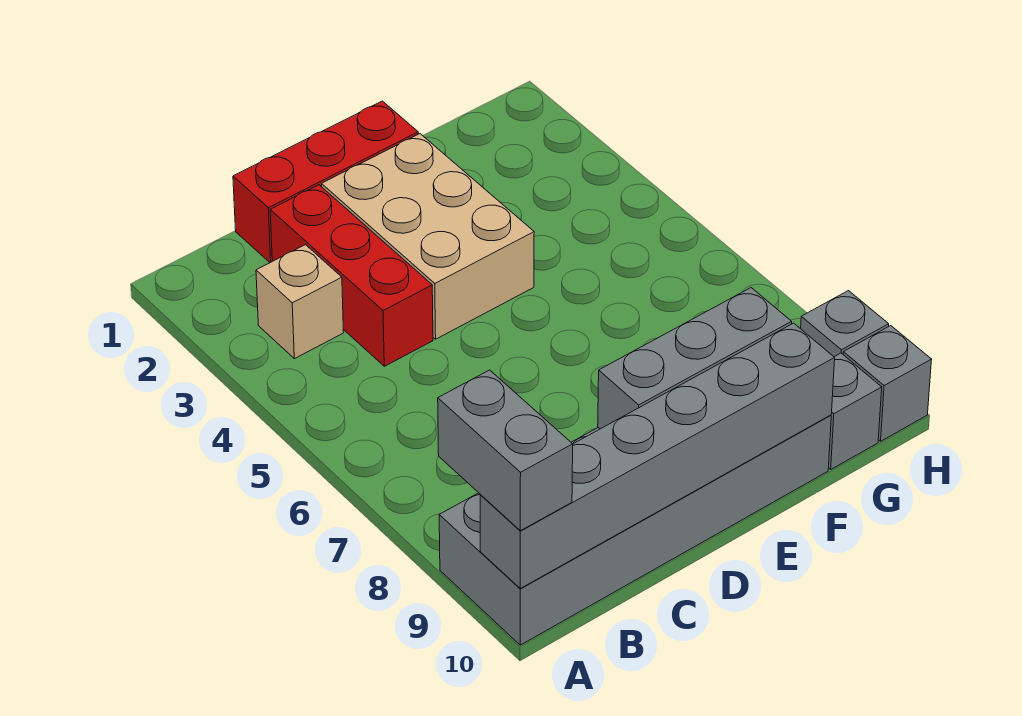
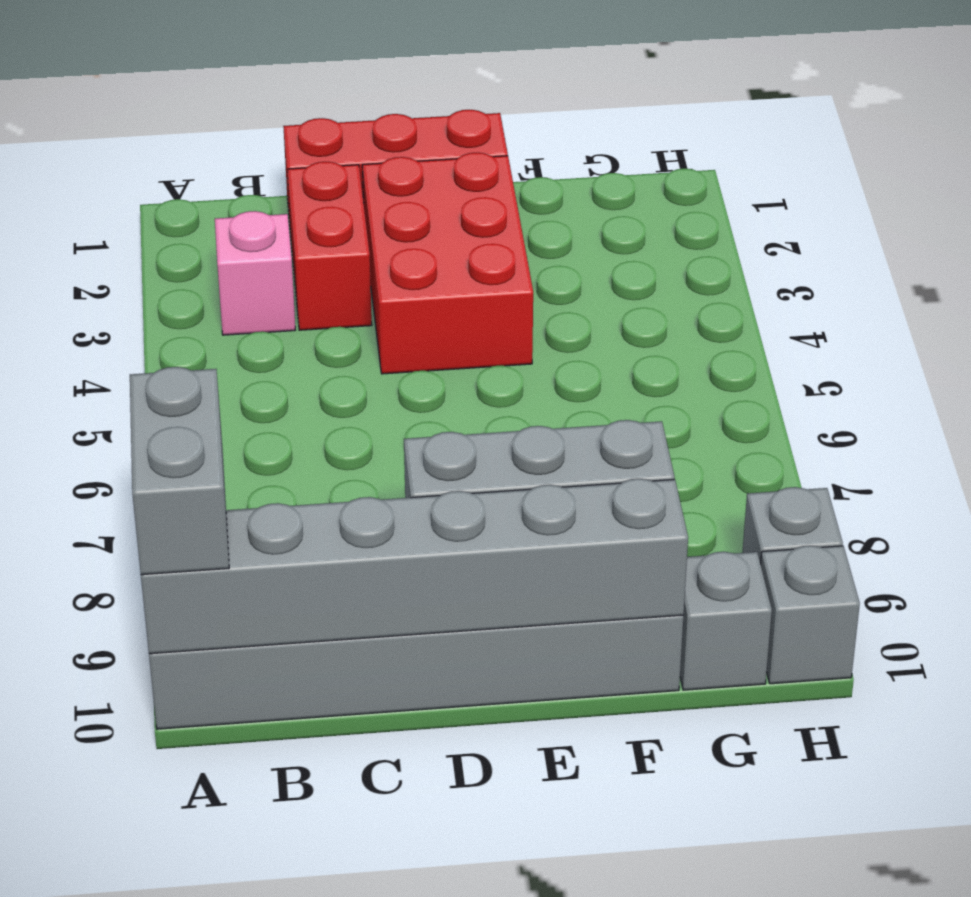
tan 1x1 brick [256,245,344,359] -> pink 1x1 brick [215,211,295,335]
red 1x3 brick [270,185,433,366] -> red 1x2 brick [287,162,372,330]
tan 2x3 brick [322,134,534,339] -> red 2x3 brick [362,153,533,374]

